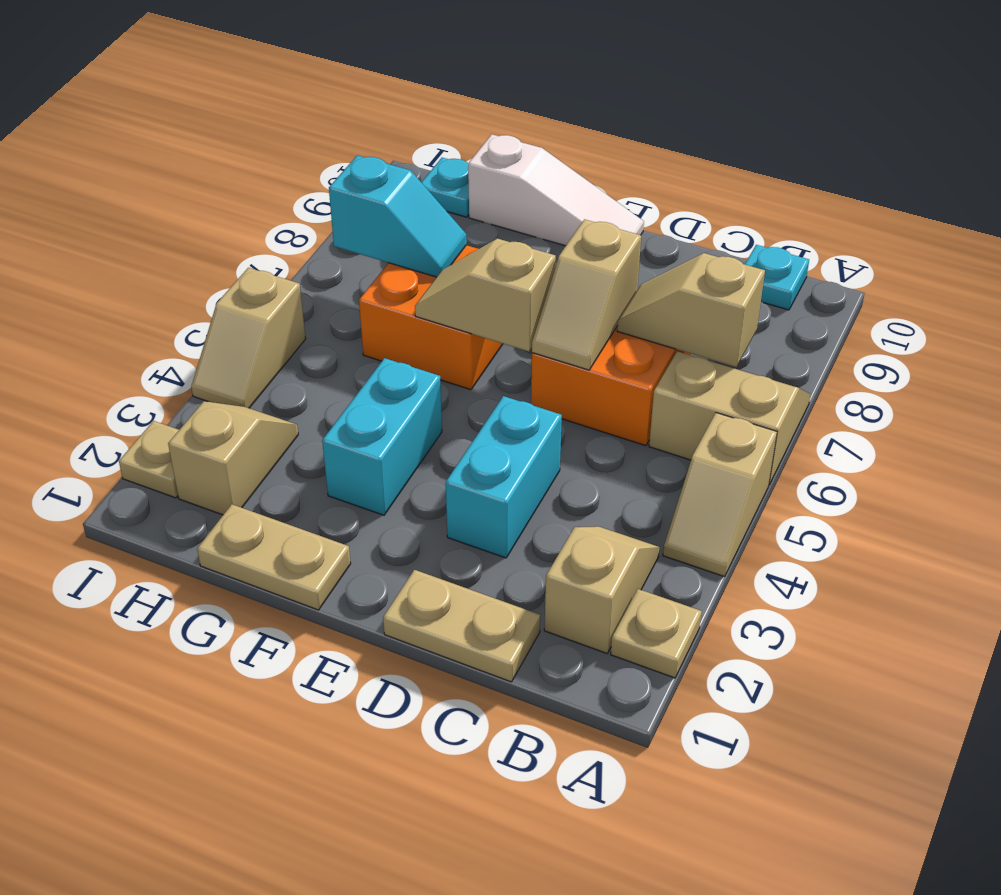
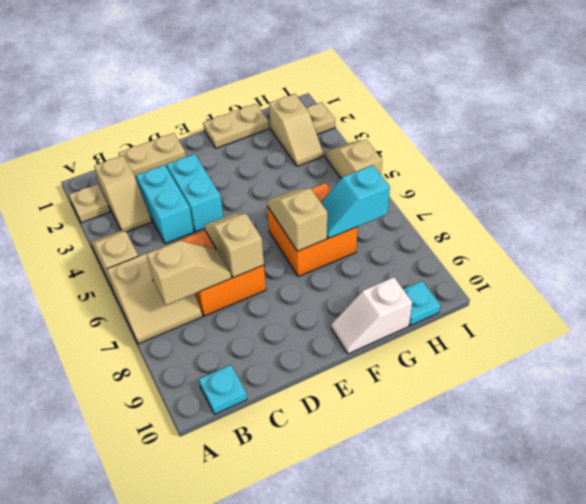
tan 1x2 slope [415,238,556,352] -> tan 1x2 slope turned to [267,189,327,251]
white 1x3 slope [468,134,644,246] -> white 1x2 slope [331,277,412,354]
cyan 1x2 brick [322,358,442,515] -> cyan 1x2 brick moved to [136,165,194,244]

